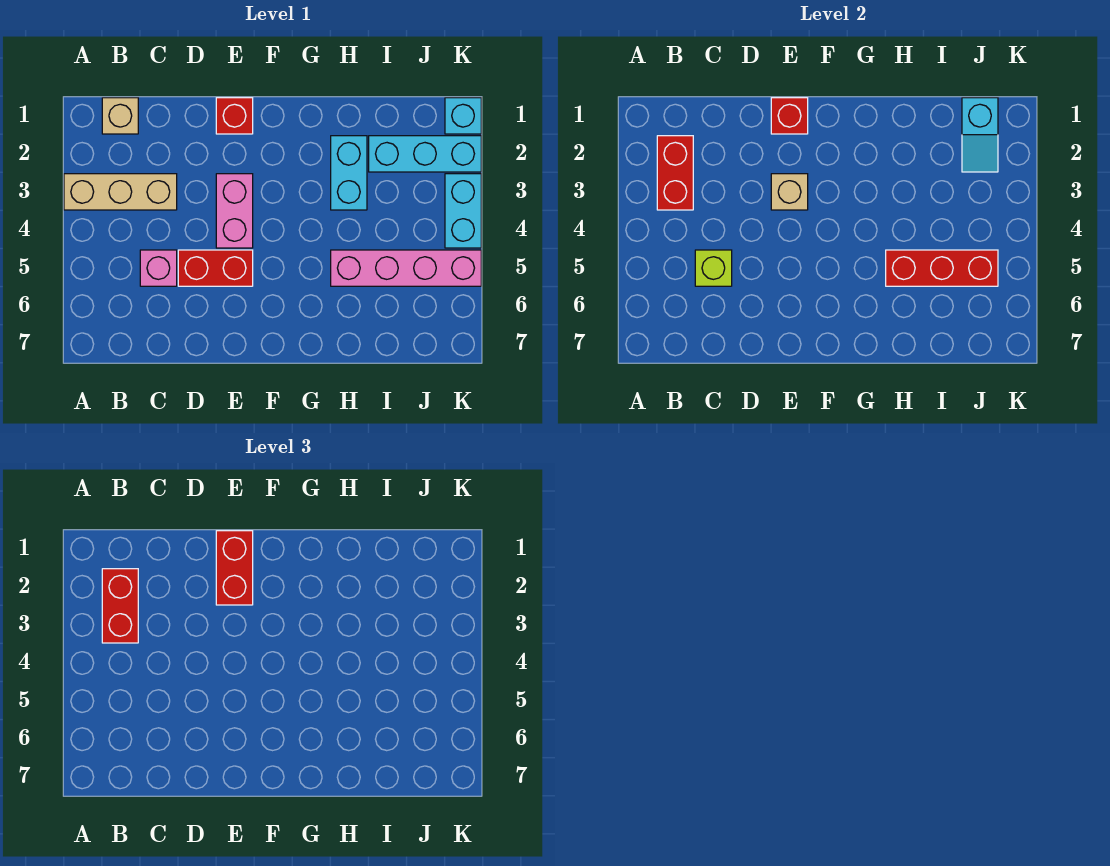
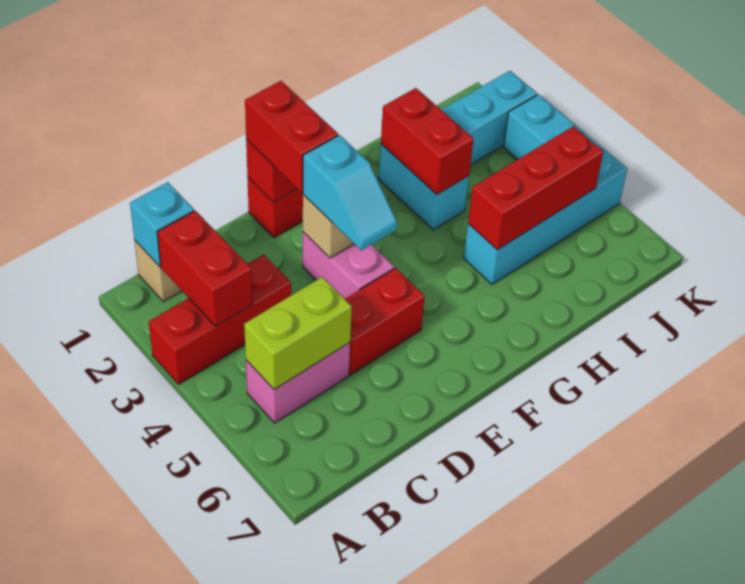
tan 1x3 brick [64,174,177,210] -> red 1x3 brick [149,254,291,384]
red 1x2 brick [102,569,138,643] -> red 1x2 brick moved to [381,88,474,194]
pink 1x1 brick [140,250,177,286] -> pink 1x2 brick [246,343,350,423]
lime 1x1 brick [695,250,732,286] -> lime 1x2 brick [244,277,352,390]
pink 1x4 brick [331,250,481,286] -> cyan 1x4 brick [464,144,627,284]
cyan 1x2 slope [962,98,998,172] -> cyan 1x2 slope moved to [303,135,397,250]
cyan 1x1 brick [445,98,481,134] -> cyan 1x1 brick moved to [130,182,194,267]

